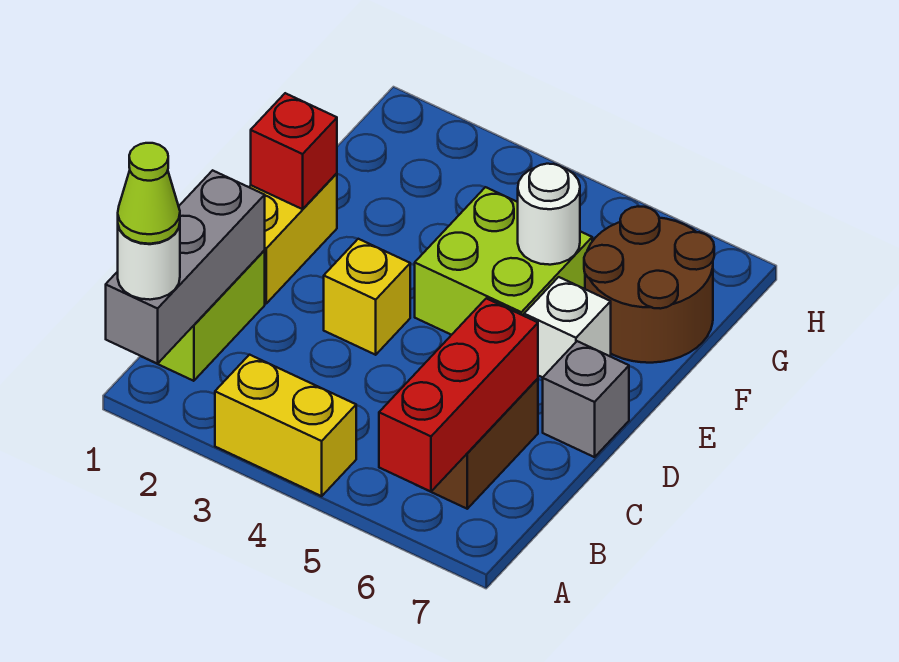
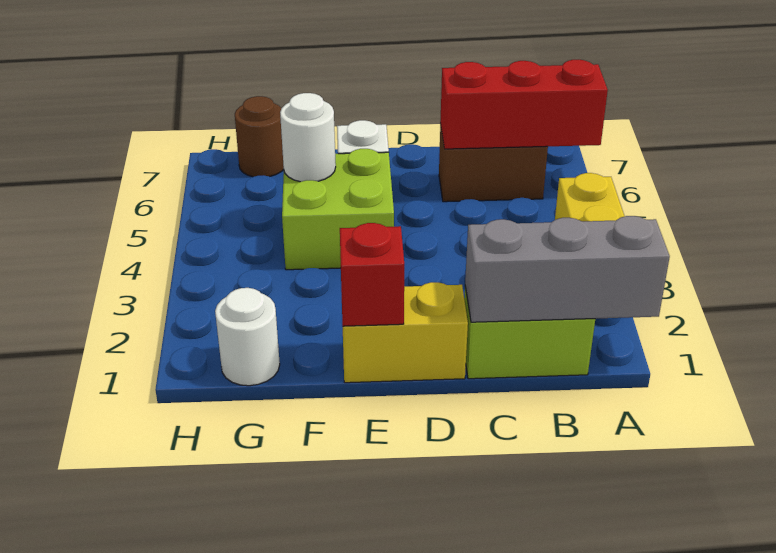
white 1x1 round brick [118,224,180,300] -> white 1x1 round brick moved to [215,288,280,386]
lime 1x1 cone [118,143,180,244] -> none
yellow 1x1 brick [324,239,410,355] -> none
grey 1x1 brick [543,341,629,457] -> none
brown 2x2 round brick [584,207,714,363] -> brown 1x1 round brick [235,96,284,177]

